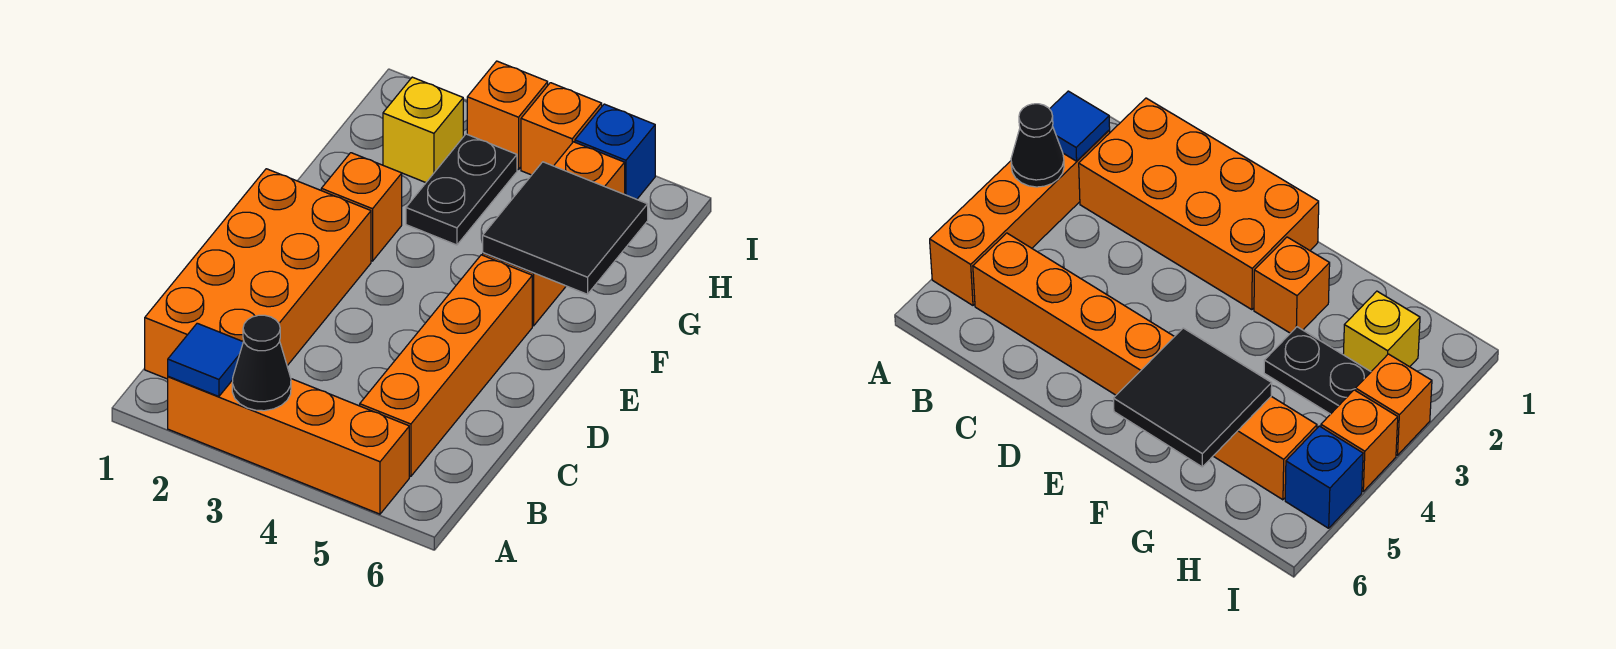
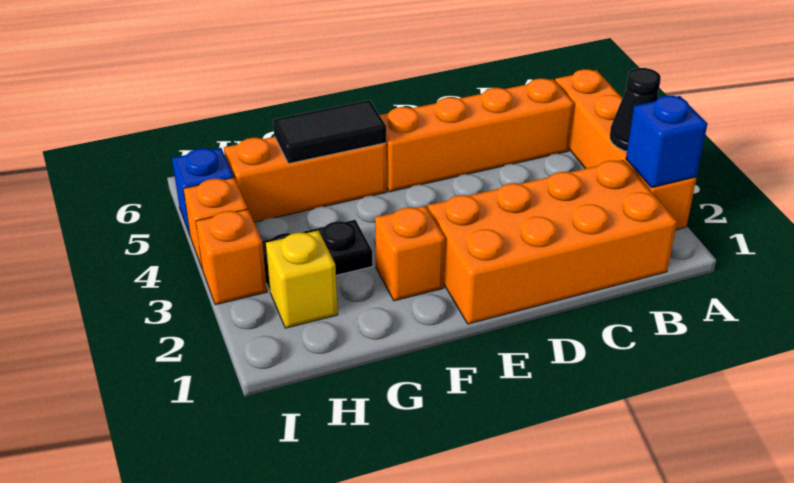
blue 1x1 tile [168,323,243,397] -> blue 1x1 brick [626,96,707,188]
black 2x2 tile [483,162,648,294] -> black 1x2 tile [273,100,386,164]

